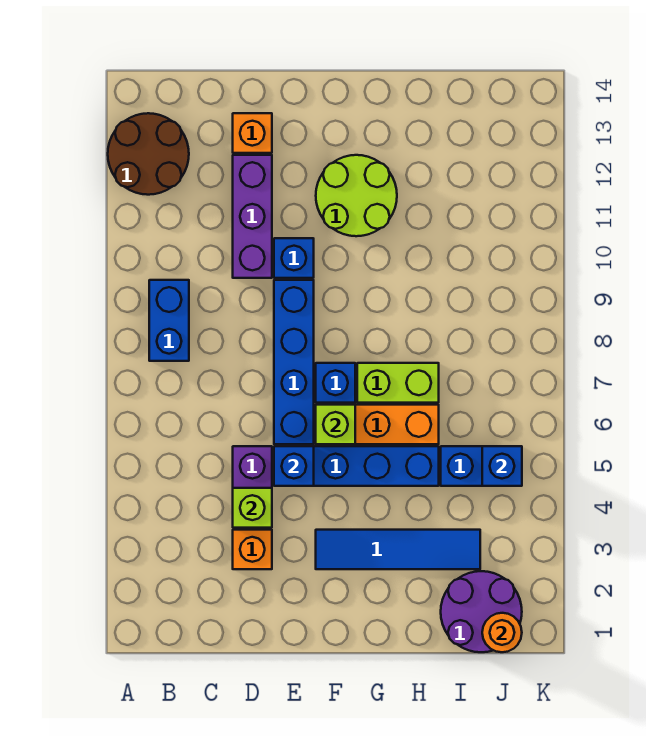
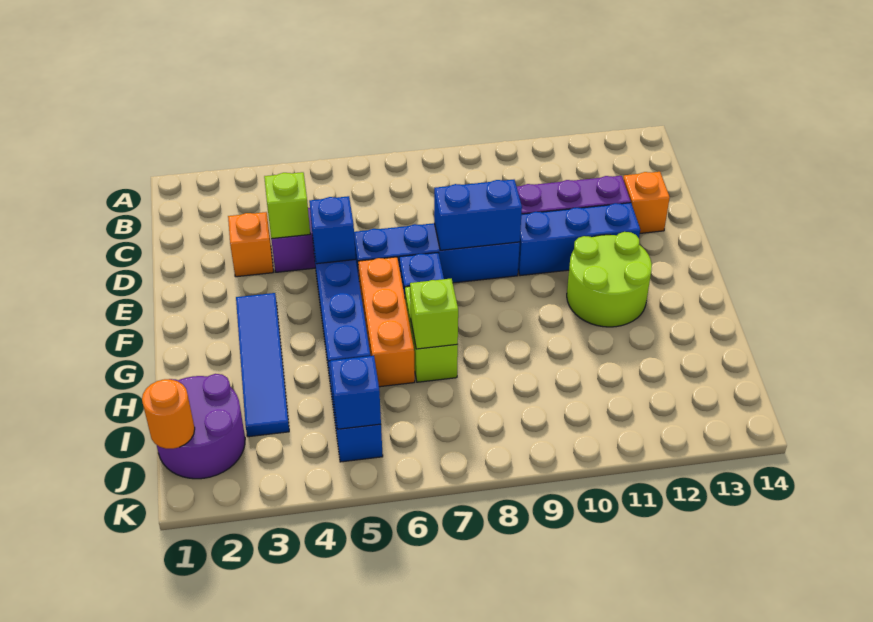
brown 2x2 round brick [108,113,189,195] -> none
blue 1x2 brick [149,280,189,361] -> blue 1x2 brick moved to [434,180,522,250]
blue 1x1 brick [274,238,314,278] -> blue 1x3 brick [518,203,640,276]
lime 1x1 brick [316,405,355,444] -> lime 1x1 brick moved to [410,279,458,349]

